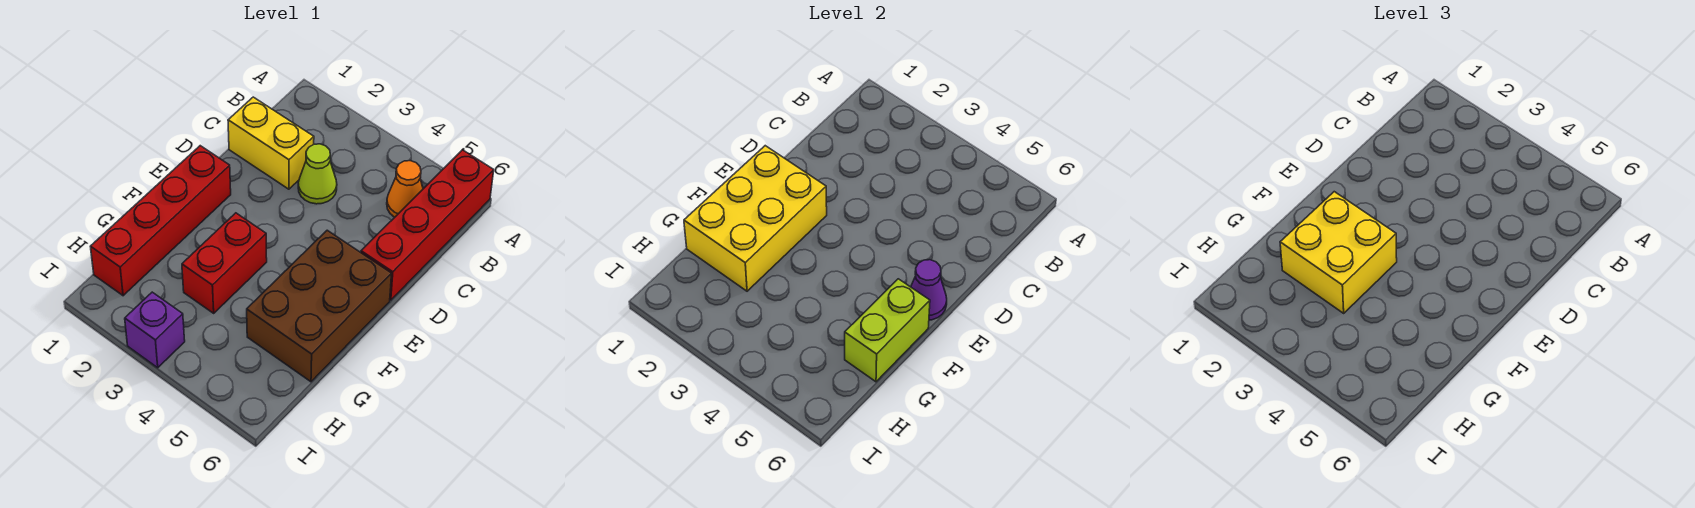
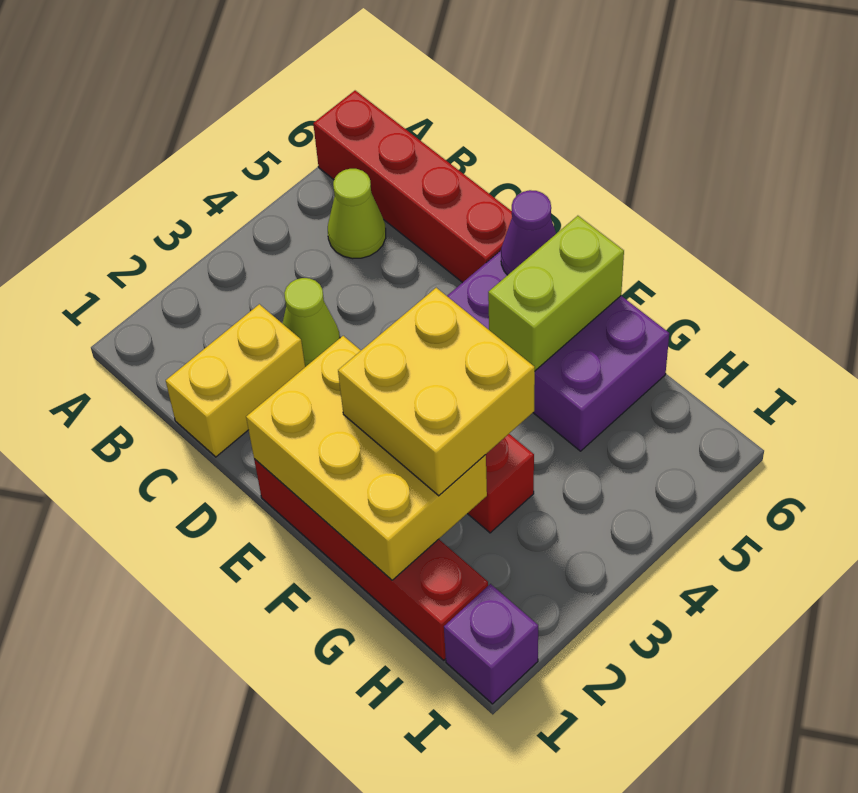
orange 1x1 cone [387,161,423,217] -> lime 1x1 cone [328,169,386,259]
brown 2x3 brick [247,230,392,382] -> purple 2x3 brick [447,251,669,451]
lime 1x2 brick [845,279,930,382] -> lime 1x2 brick turned to [488,216,624,371]
purple 1x1 brick [125,292,185,368] -> purple 1x1 brick moved to [444,584,538,704]

